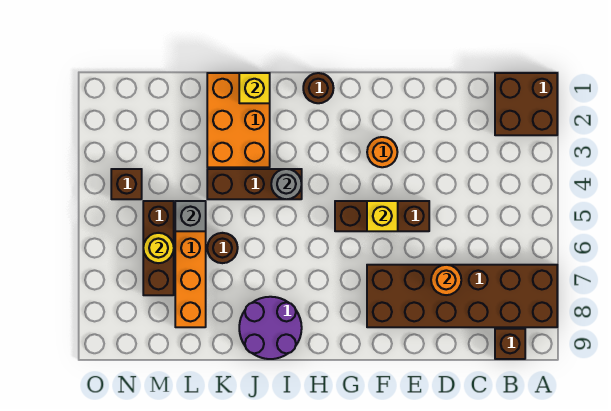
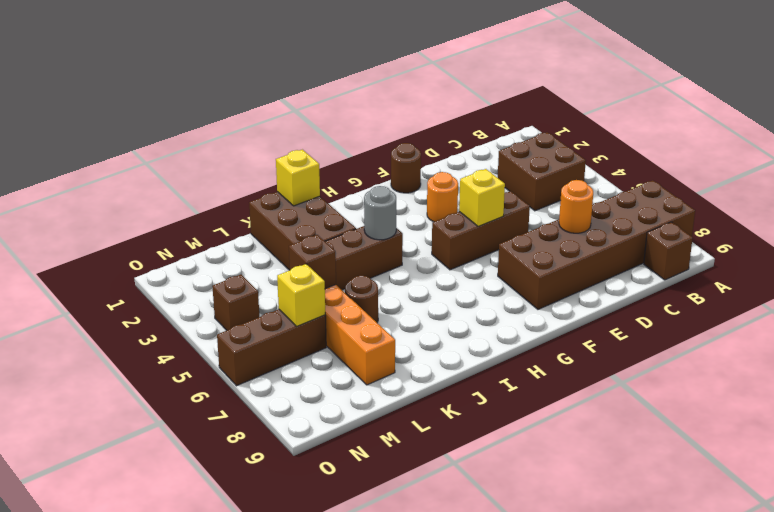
brown 2x2 brick [495,73,557,135] -> brown 2x2 brick moved to [498,132,586,211]
brown 1x1 round brick [303,73,334,103] -> brown 1x1 round brick moved to [391,143,421,193]
purple 2x2 round brick [239,297,302,359] -> none
orange 2x3 brick [207,73,270,167] -> brown 2x3 brick [249,192,356,270]
grey 1x1 brick [175,201,206,231] -> brown 1x1 brick [289,235,336,289]
brown 1x3 brick [143,201,174,295] -> brown 1x3 brick turned to [217,309,326,386]
yellow 1x1 round brick [143,233,174,263] -> yellow 1x1 brick [277,264,325,326]

